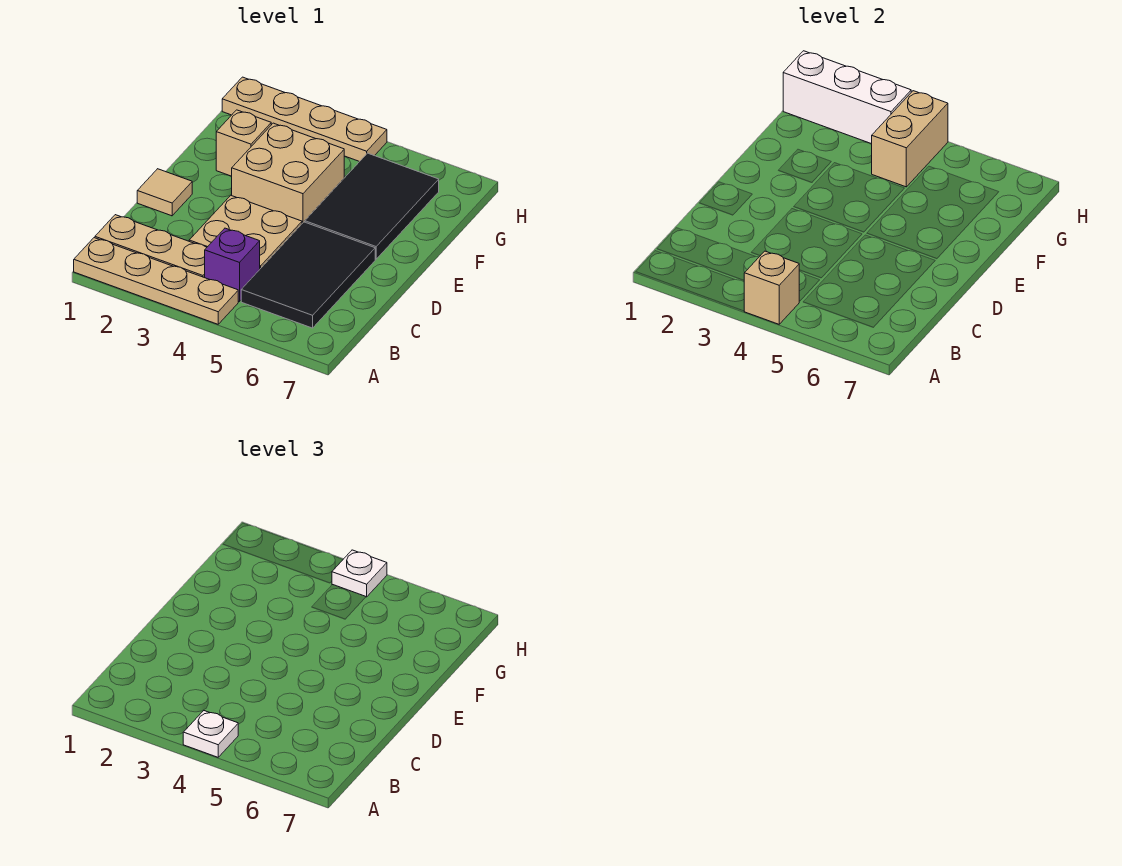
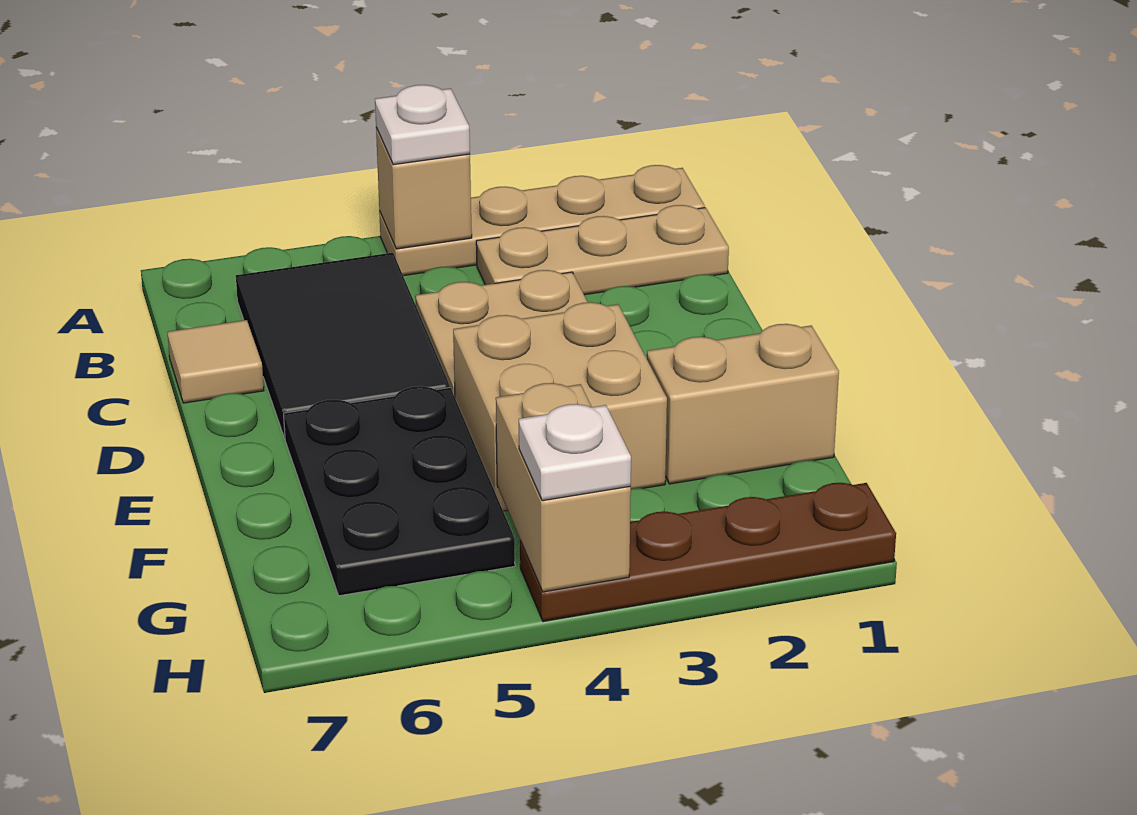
purple 1x1 brick [205,228,260,302] -> none
tan 1x1 tile [137,169,192,216] -> tan 1x1 tile moved to [167,320,264,403]
black 2x3 tile [305,153,439,259] -> black 2x3 plate [284,386,515,596]
tan 1x1 brick [216,110,271,176] -> tan 1x2 brick [647,324,839,484]
tan 1x4 plate [222,77,387,162] -> brown 1x4 plate [520,483,896,622]
white 1x3 brick [783,51,911,144] -> none

